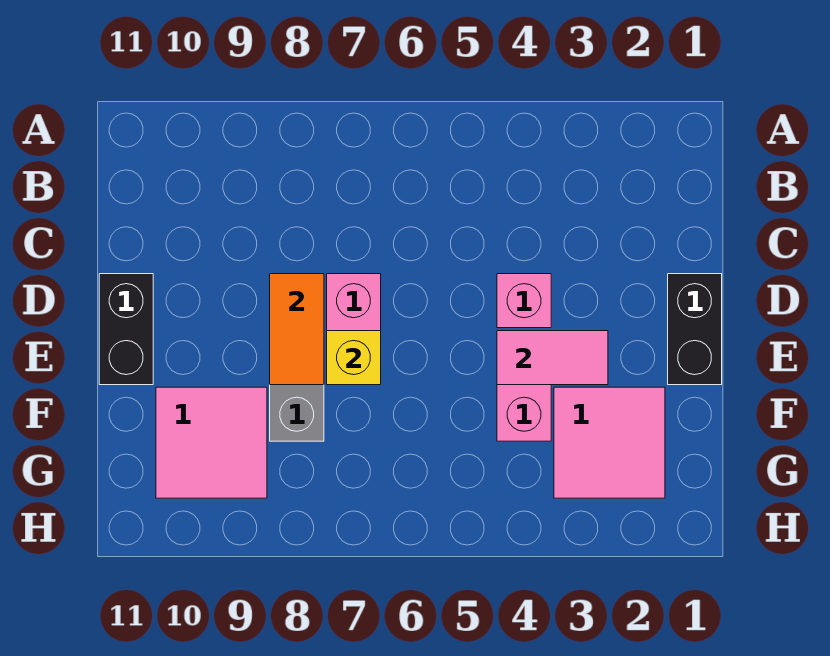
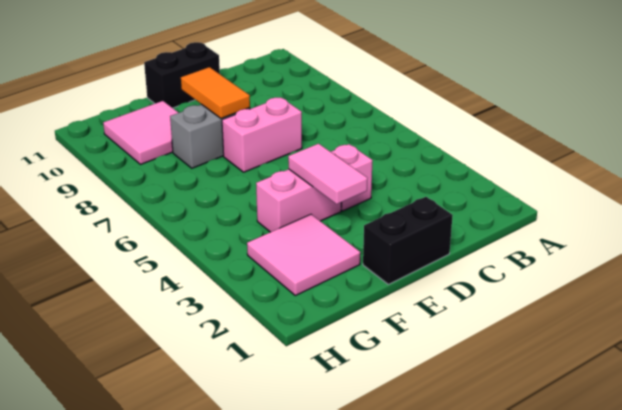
orange 1x2 tile [270,274,324,385] -> orange 1x2 tile turned to [181,67,250,119]
yellow 1x1 brick [327,331,381,385] -> none

